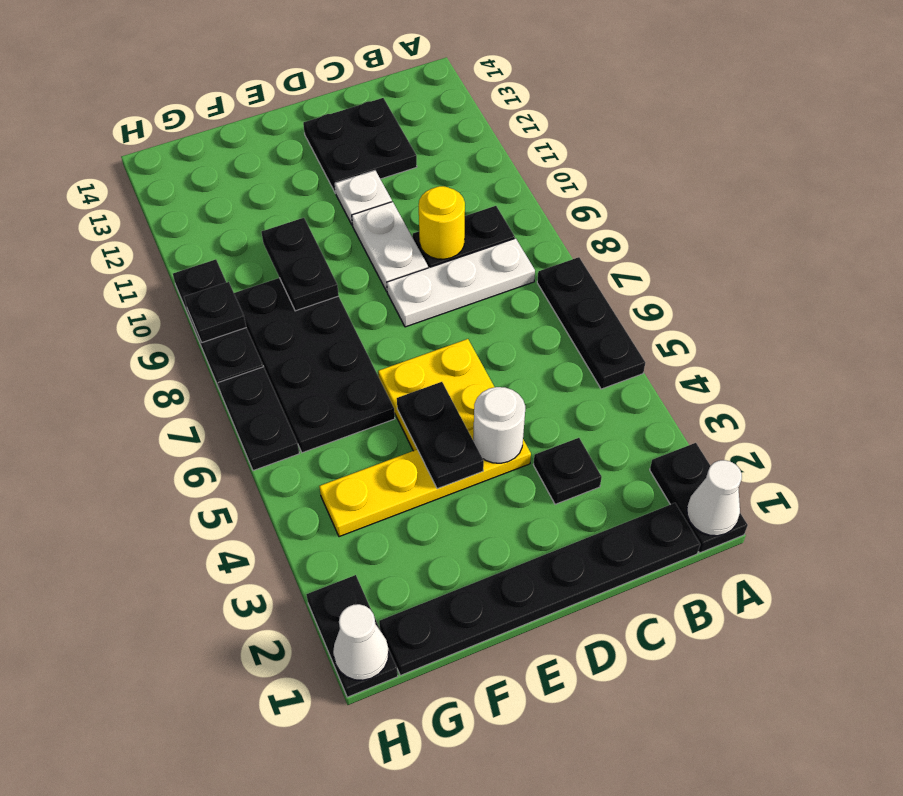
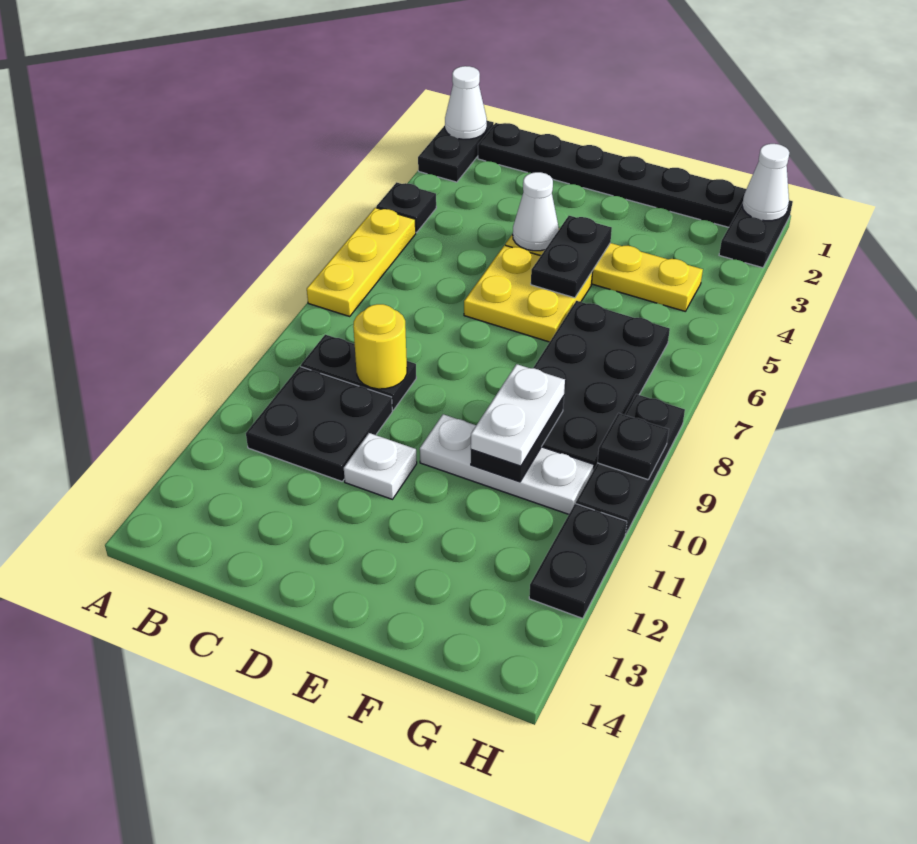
black 1x3 plate [537,257,645,389] -> yellow 1x3 plate [307,208,416,316]
white 1x3 plate [387,238,535,327] -> white 1x3 plate moved to [420,414,594,514]
black 1x1 plate [533,438,602,504] -> black 1x1 plate moved to [376,182,436,233]
black 2x2 plate [303,98,417,193] -> black 2x2 plate moved to [246,366,392,481]
white 1x1 round brick [473,387,525,463] -> white 1x1 cone [513,172,559,251]
white 1x2 plate [352,202,428,291] -> white 1x2 plate moved to [471,364,565,466]
black 1x2 plate [218,367,299,471] -> black 1x2 plate moved to [529,504,627,618]

